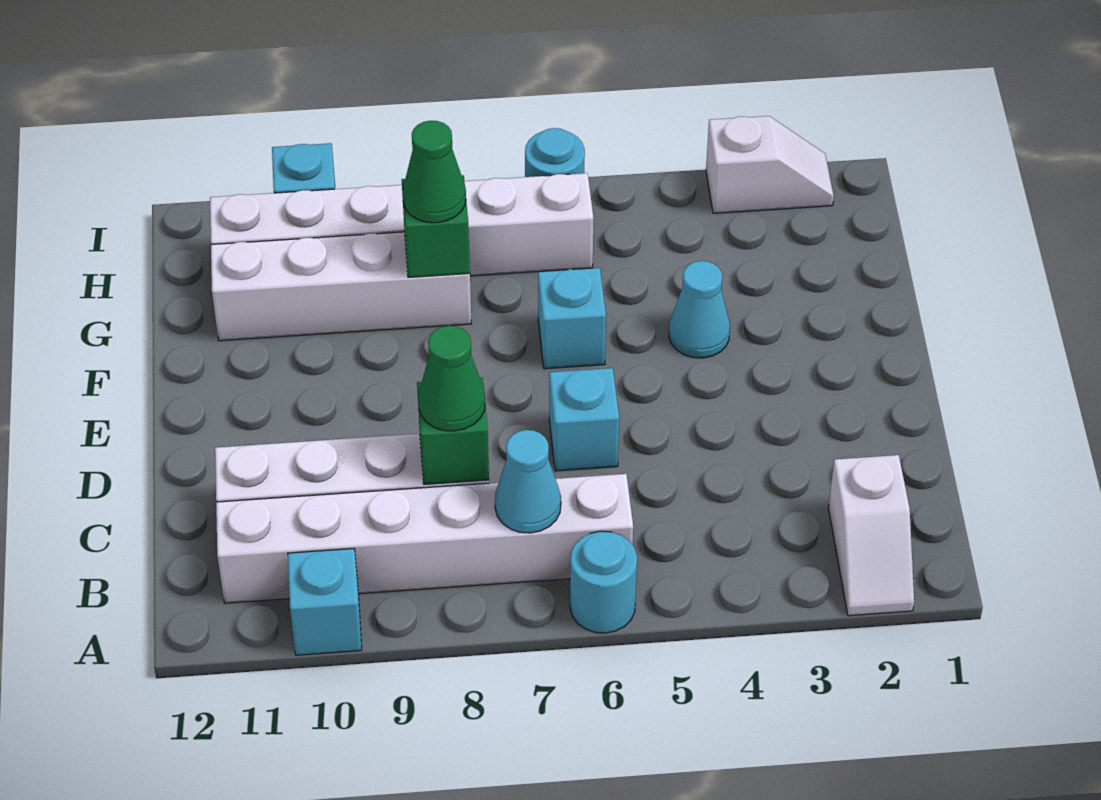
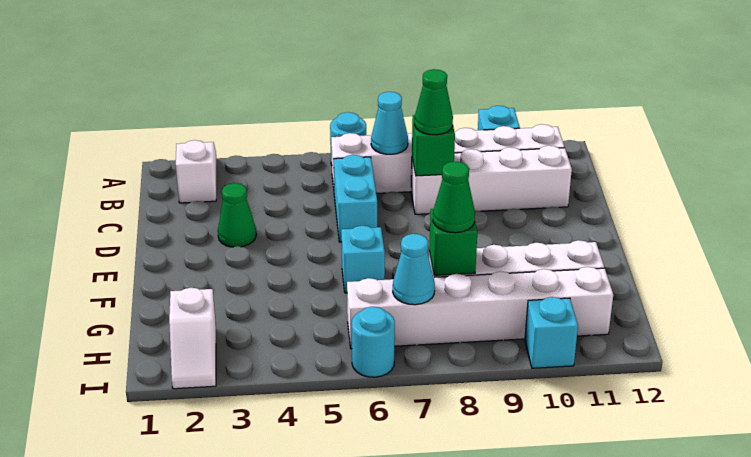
none -> green 1x1 cone [218,183,256,247]
cyan 1x1 brick [549,368,619,471] -> cyan 1x2 brick [334,155,377,242]
cyan 1x1 cone [669,261,730,358] -> cyan 1x1 cone moved to [393,234,435,305]
white 1x2 slope [706,116,834,213] -> white 1x2 slope turned to [169,288,216,389]

